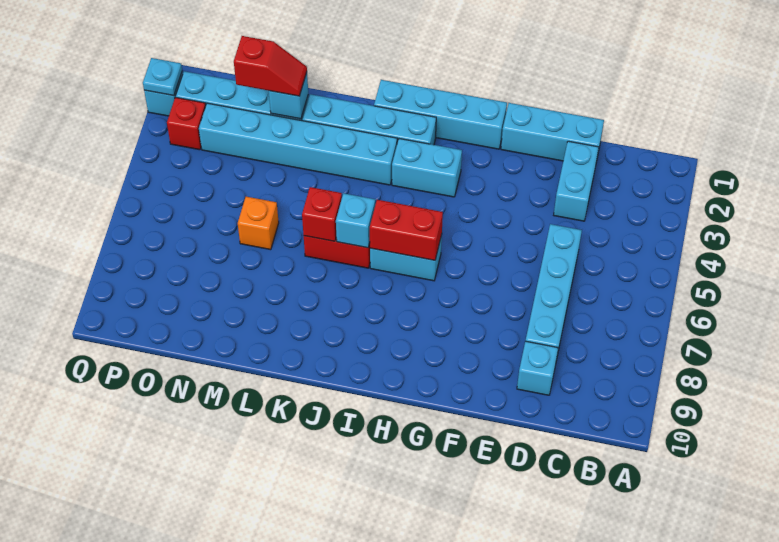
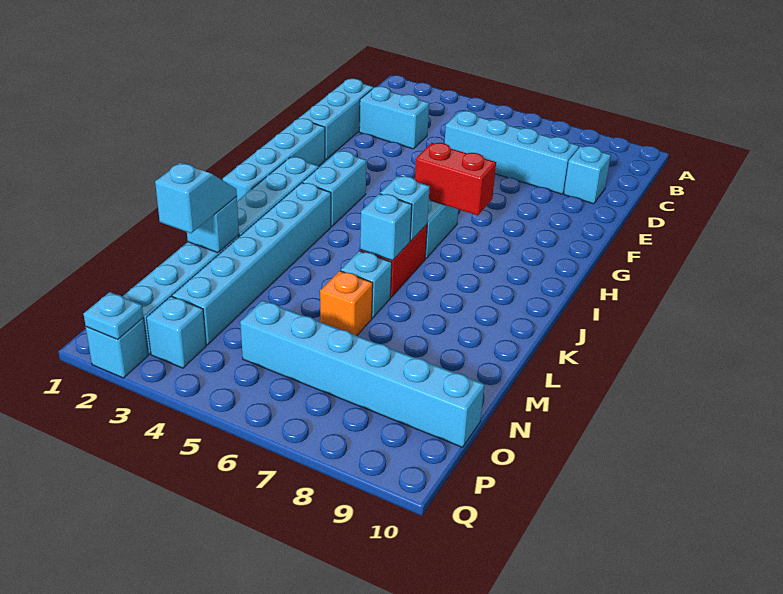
red 1x2 brick [370,200,443,260] -> red 1x2 brick turned to [415,143,496,215]
red 1x1 brick [302,187,342,241] -> cyan 1x1 brick [360,194,412,260]
none -> cyan 1x1 brick [341,251,392,318]
red 1x2 slope [234,36,307,96] -> cyan 1x2 slope [155,163,237,233]
none -> cyan 1x6 brick [240,300,484,447]
red 1x1 brick [167,97,206,150] -> cyan 1x1 brick [147,296,206,368]

